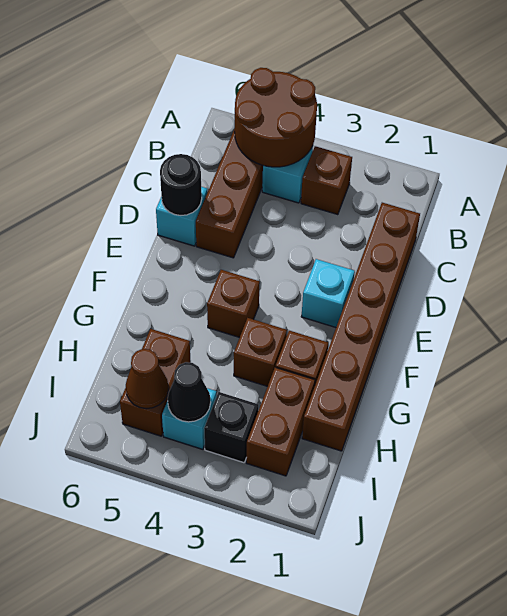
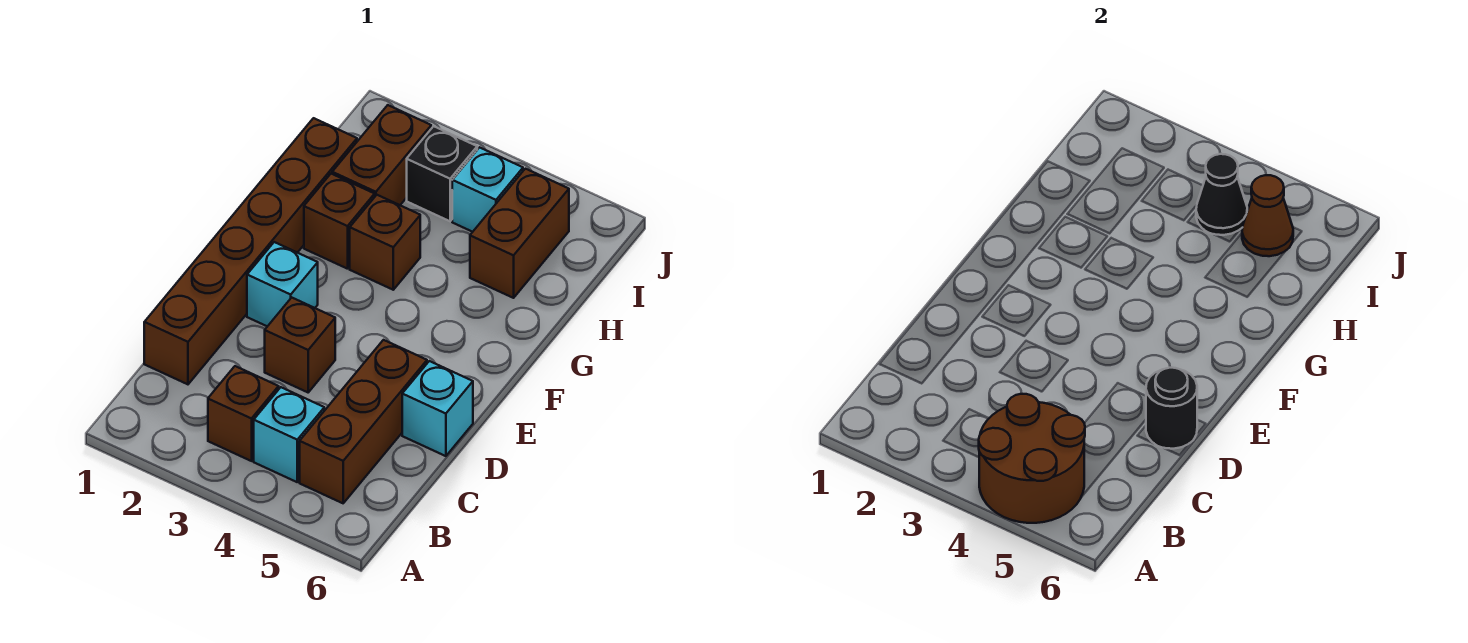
brown 1x1 brick [207,270,260,338] -> brown 1x1 brick moved to [265,298,335,392]

